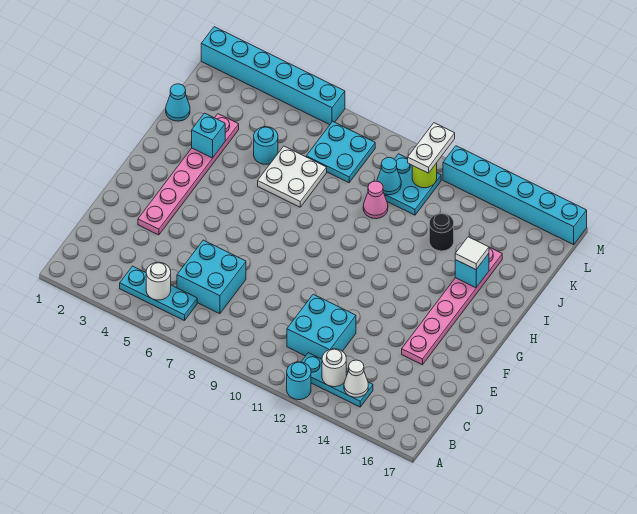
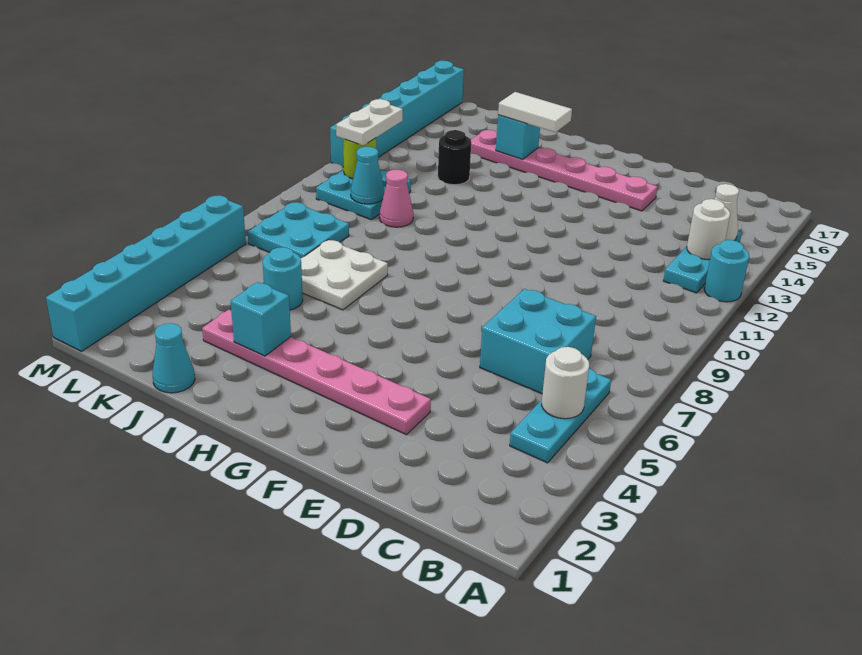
cyan 2x2 brick [287,294,356,359] -> none
white 1x1 tile [455,237,489,270] -> white 1x2 tile [498,92,572,132]
white 1x2 plate [408,123,455,173] -> white 1x2 plate turned to [336,99,403,145]

